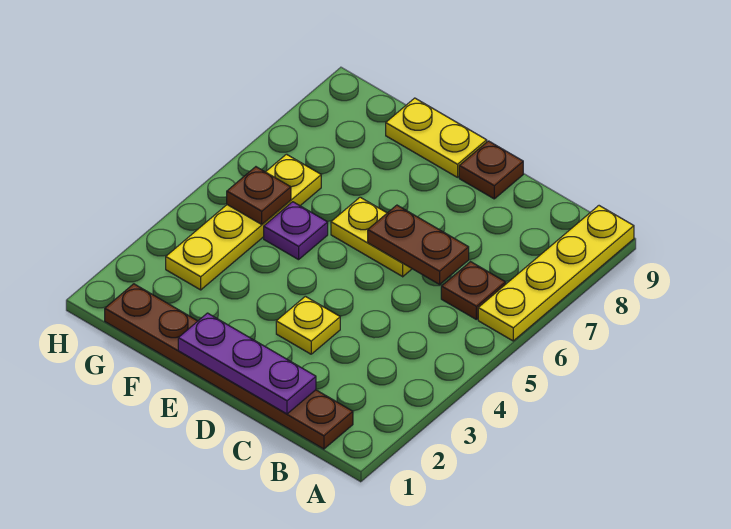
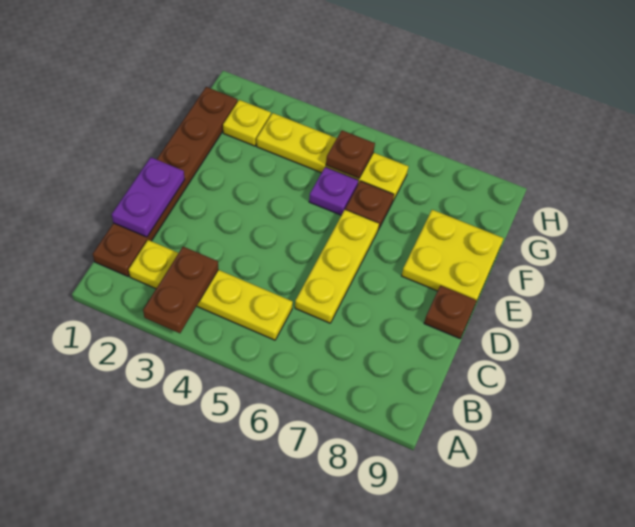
yellow 1x4 plate [478,206,634,341] -> yellow 1x4 plate moved to [129,240,293,340]
brown 1x1 plate [441,262,506,319] -> brown 1x1 plate moved to [345,181,394,230]
purple 1x3 plate [178,313,316,414] -> purple 1x2 plate [112,157,185,237]
brown 1x2 plate [368,205,469,284] -> brown 1x2 plate moved to [143,247,218,333]
yellow 1x1 plate [276,296,340,354] -> yellow 1x1 plate moved to [223,100,271,146]
yellow 1x2 plate [331,197,412,277] -> yellow 1x3 plate [295,210,379,323]
yellow 1x2 plate [386,98,487,177] -> yellow 2x2 plate [402,210,504,302]

